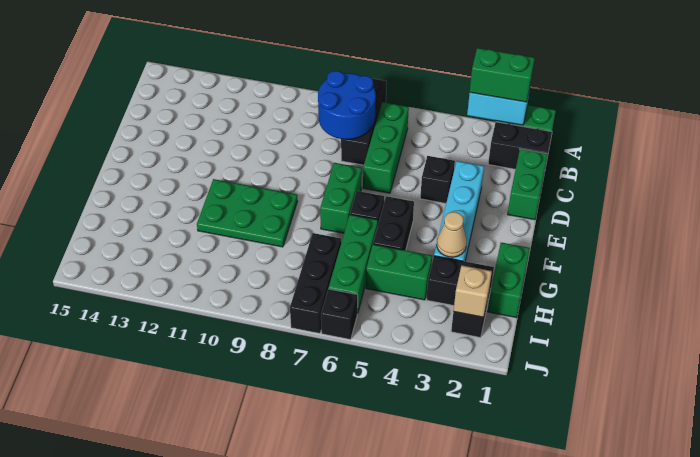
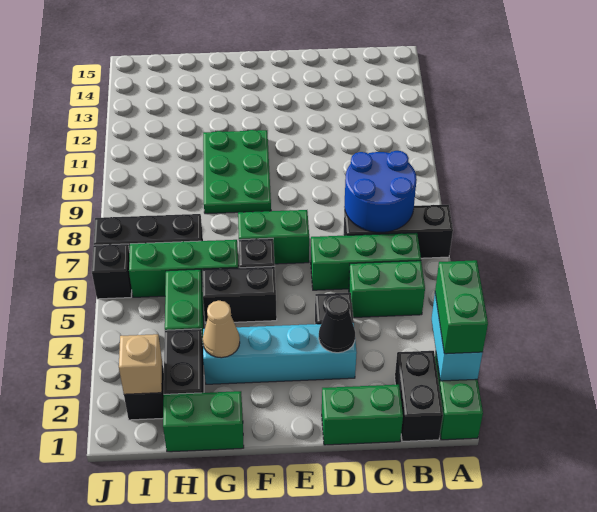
none -> green 1x2 brick [349,261,425,318]
none -> black 1x1 cone [319,296,355,353]

